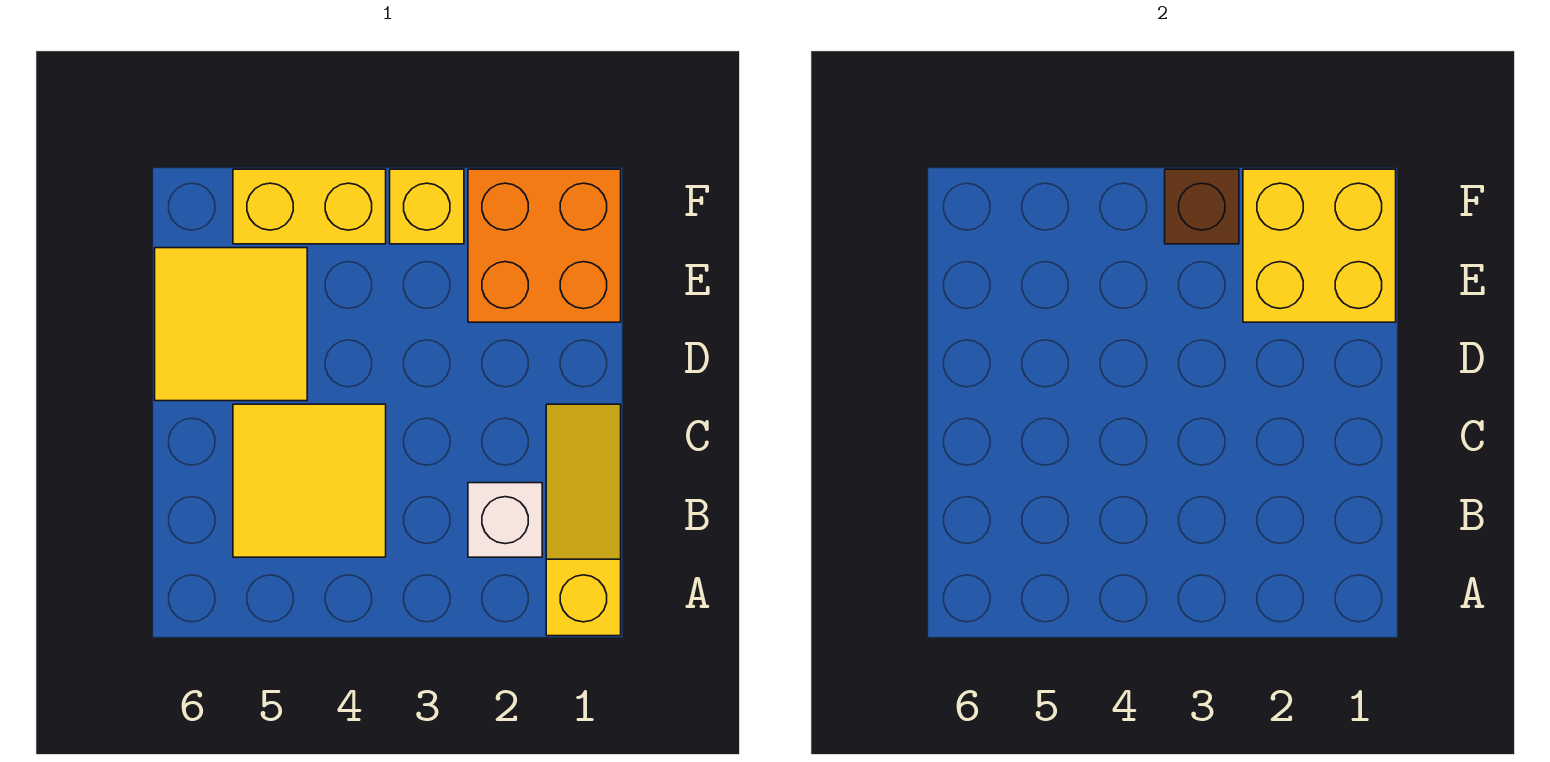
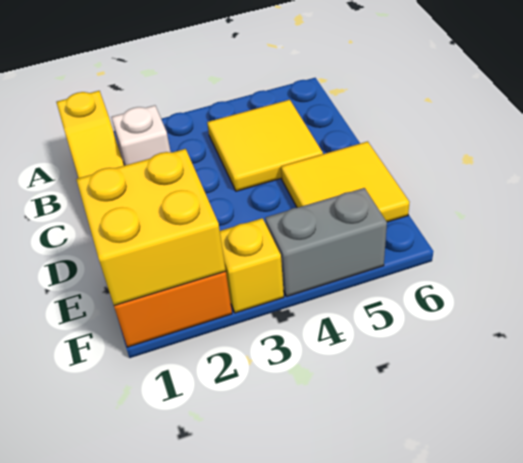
brown 1x1 brick [1165,169,1239,244] -> none
yellow 1x2 brick [233,169,386,244] -> grey 1x2 brick [265,188,387,297]

